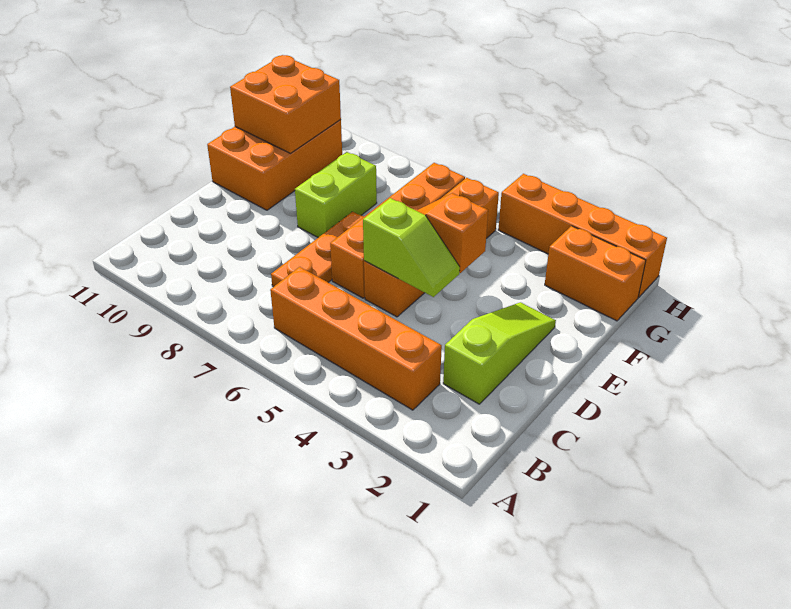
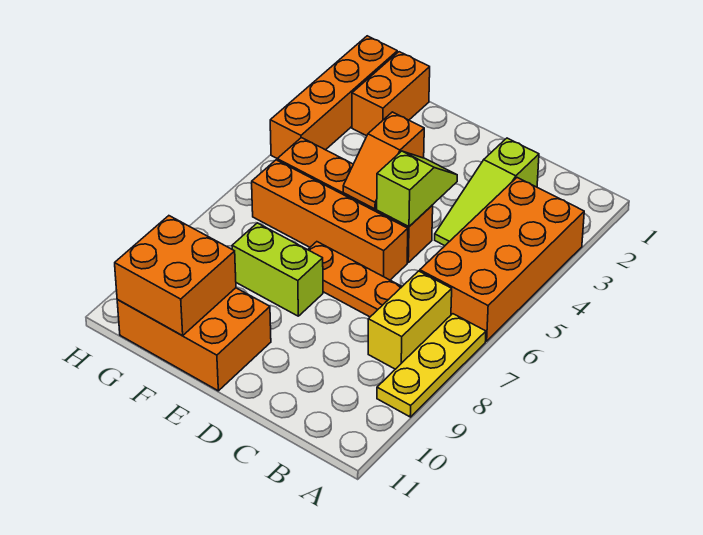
none -> yellow 1x3 plate [377,314,486,417]
orange 1x4 brick [270,267,442,410] -> orange 2x4 brick [420,178,584,341]
none -> yellow 1x2 brick [368,271,452,369]
lime 1x3 slope [443,302,556,404] -> lime 1x3 slope turned to [435,138,539,246]

